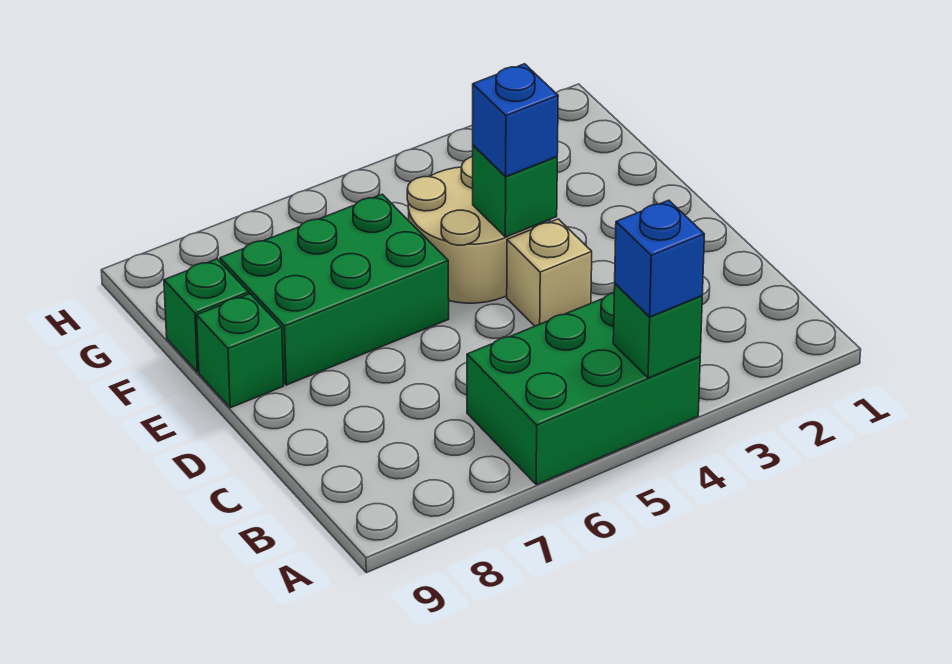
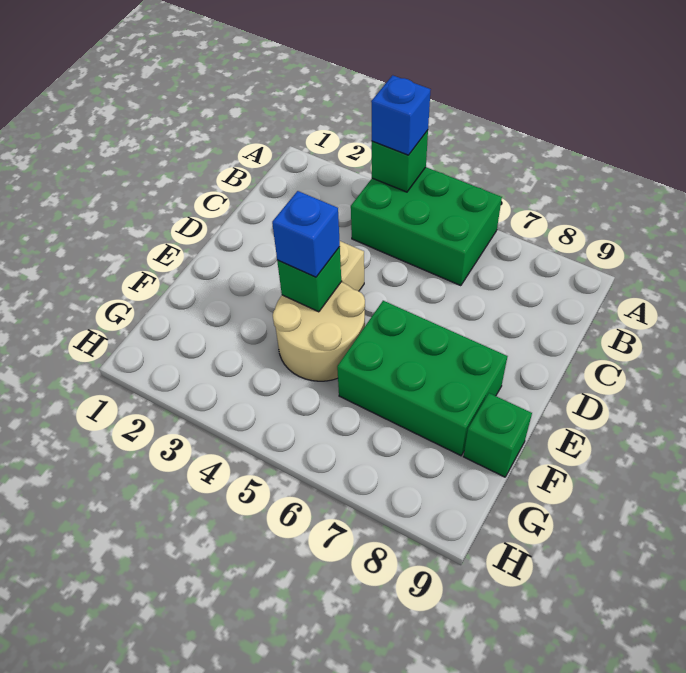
green 1x1 brick [197,294,284,408] -> none

